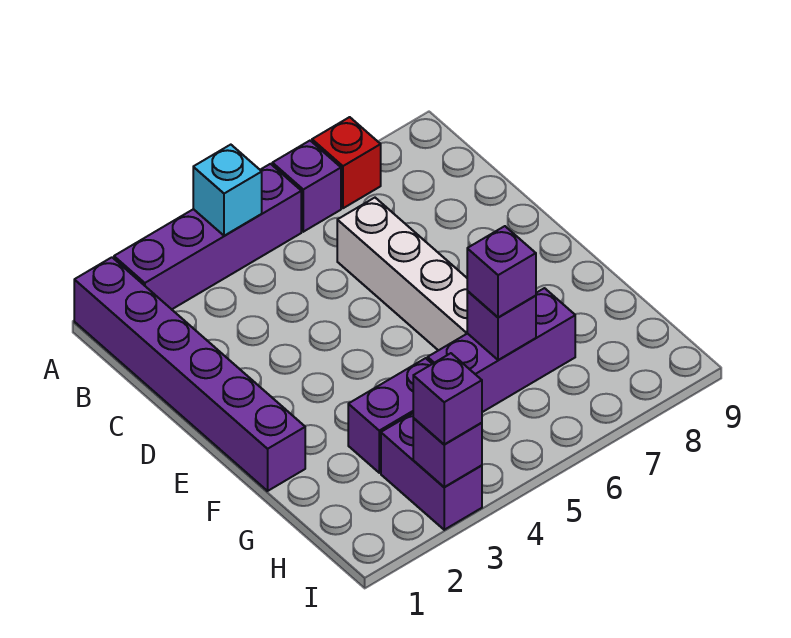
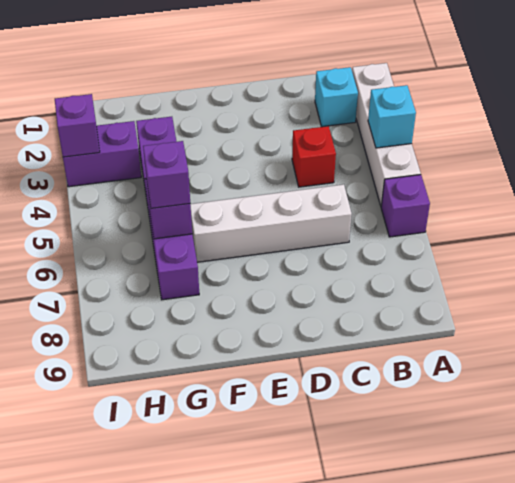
purple 1x6 brick [74,257,305,491] -> none
purple 1x4 brick [114,164,301,309] -> white 1x4 brick [352,63,421,206]
red 1x1 brick [312,117,381,208] -> red 1x1 brick moved to [292,126,336,187]
none -> cyan 1x1 brick [315,67,358,127]
purple 1x1 brick [413,353,482,445] -> none

